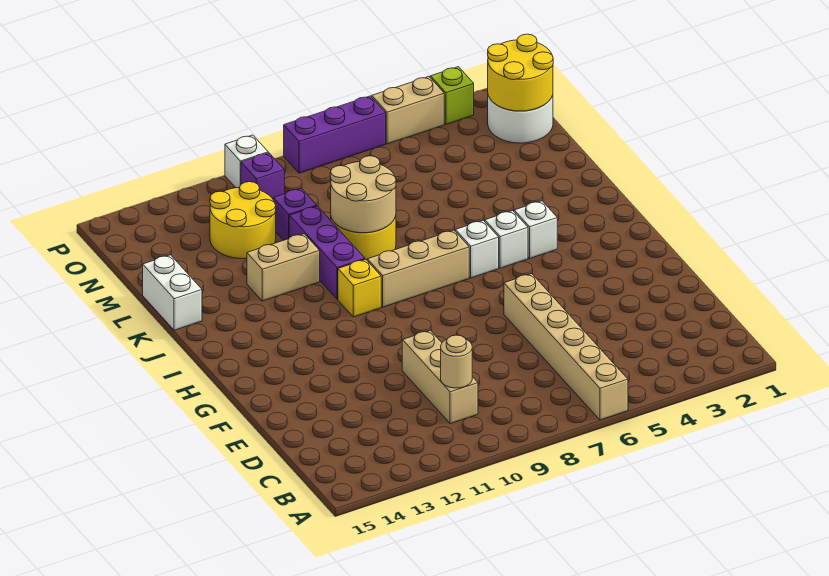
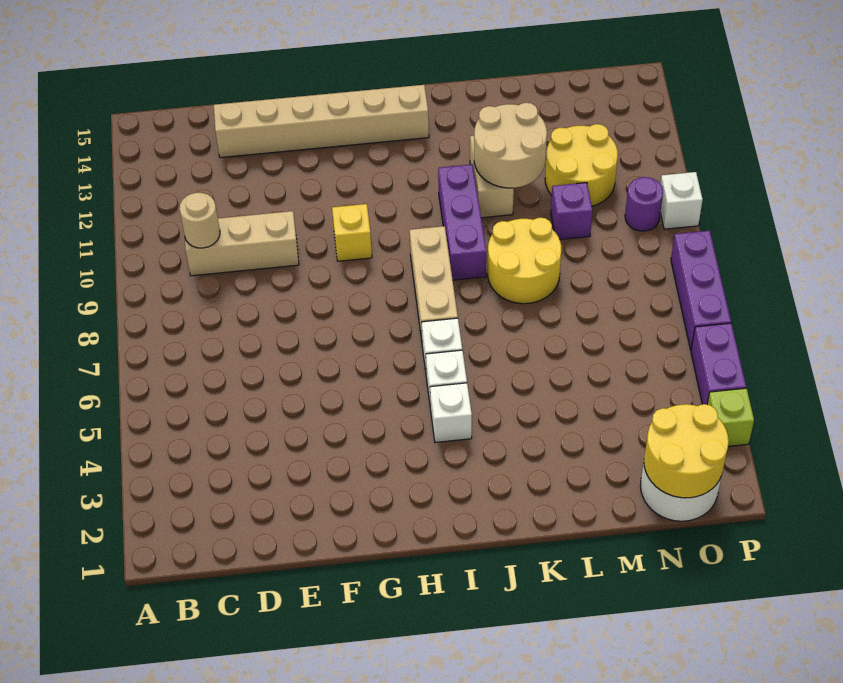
tan 1x6 brick [504,274,628,420] -> tan 1x6 brick moved to [214,85,429,158]
yellow 1x1 brick [338,259,381,317] -> yellow 1x1 brick moved to [332,204,372,261]
purple 1x3 brick [289,206,365,299] -> purple 1x3 brick turned to [438,164,486,280]
tan 2x2 round brick [330,156,396,233] -> tan 2x2 round brick moved to [474,103,547,188]
white 1x2 brick [143,255,202,330] -> none
purple 1x1 brick [241,153,284,199] -> purple 1x1 round brick [625,177,663,231]
tan 1x2 brick [372,77,444,144] -> purple 1x2 brick [691,323,746,404]

